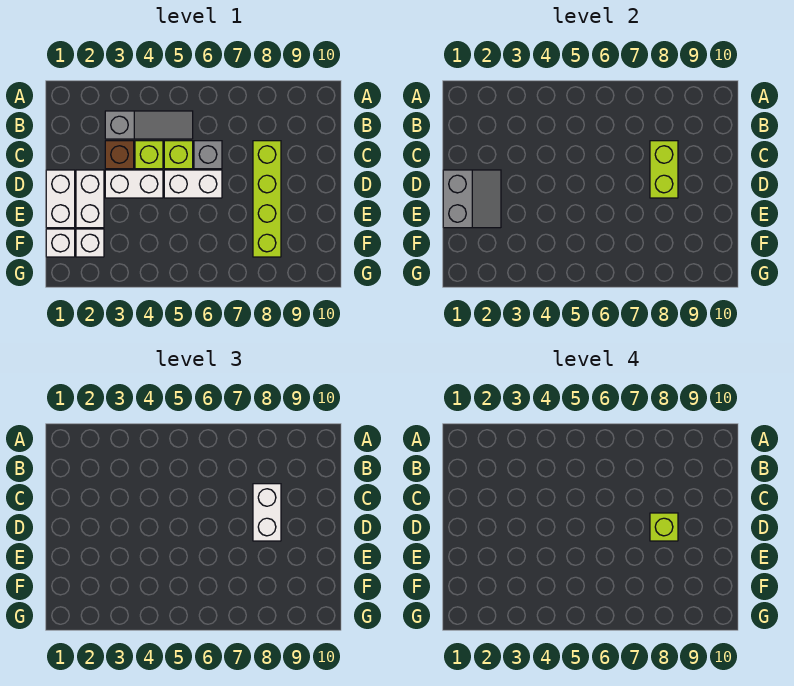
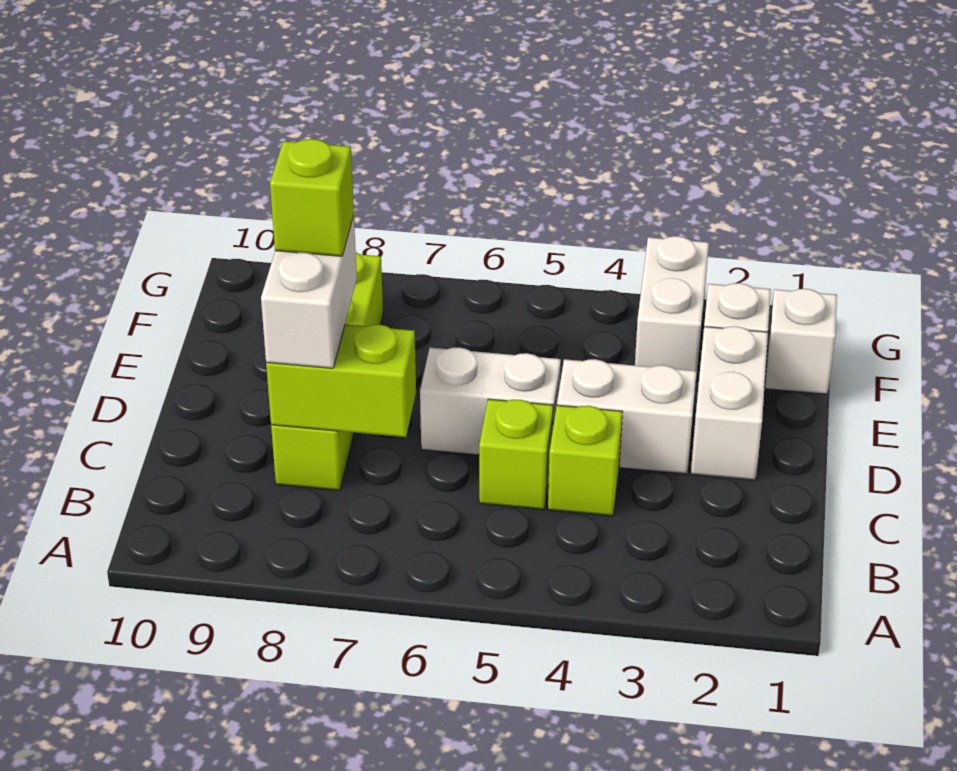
grey 1x3 slope [105,111,193,139] -> none
brown 1x1 brick [105,141,134,169] -> none
grey 1x1 brick [194,141,222,169] -> none
lime 1x2 brick [650,141,678,198] -> lime 1x2 brick turned to [266,324,416,437]
white 1x2 brick [46,170,75,228] -> white 1x2 brick moved to [635,236,709,380]
grey 2x2 slope [443,170,501,228] -> none

